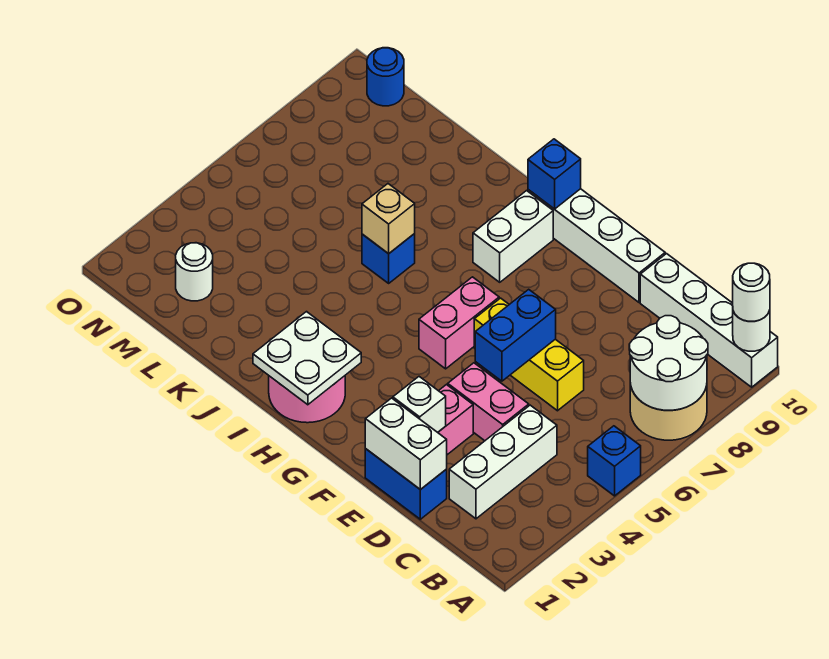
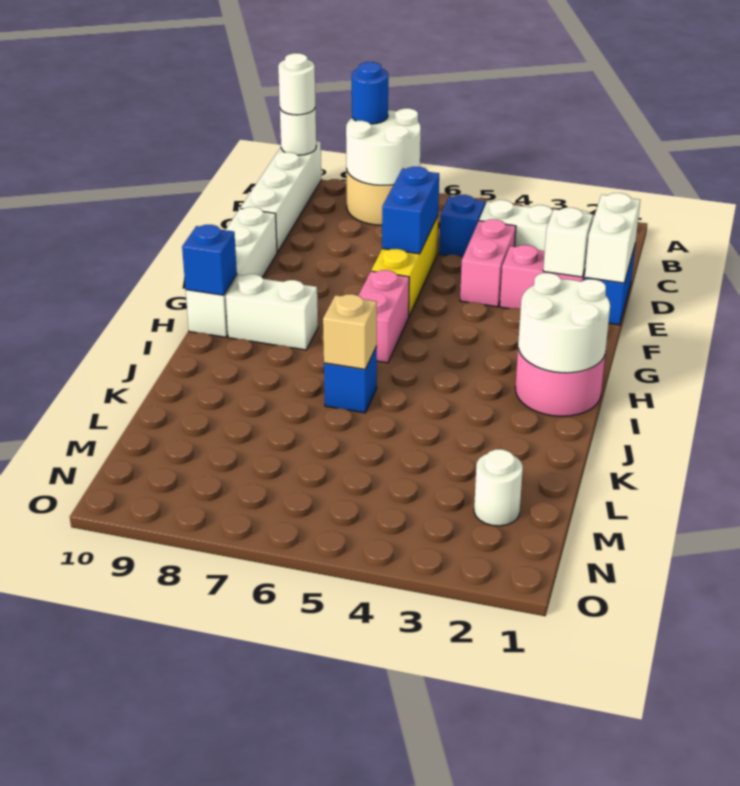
blue 1x1 brick [588,426,641,496] -> blue 1x1 brick moved to [439,195,485,258]
blue 1x2 brick [475,289,556,381] -> blue 1x2 brick turned to [382,167,439,254]
pink 1x2 brick [419,277,499,369] -> pink 1x2 brick turned to [358,270,409,363]
white 2x2 plate [253,312,361,405] -> white 2x2 round brick [518,273,610,373]
blue 1x1 round brick [367,48,404,106] -> blue 1x1 round brick moved to [352,62,388,124]

